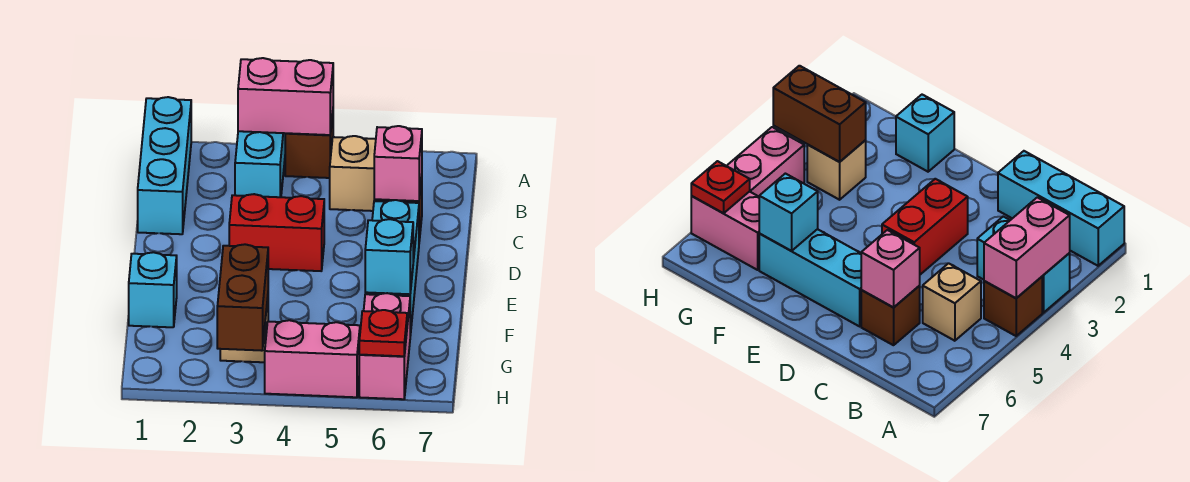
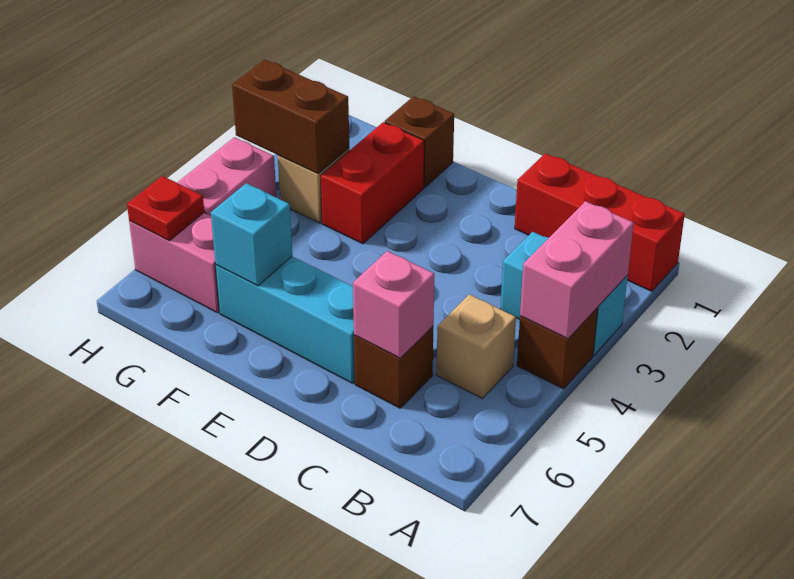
cyan 1x3 brick [138,97,191,234] -> red 1x3 brick [515,153,685,291]
red 1x2 brick [229,194,324,271] -> red 1x2 brick moved to [320,122,424,244]
cyan 1x1 brick [129,252,177,327] -> brown 1x1 brick [385,96,454,188]

